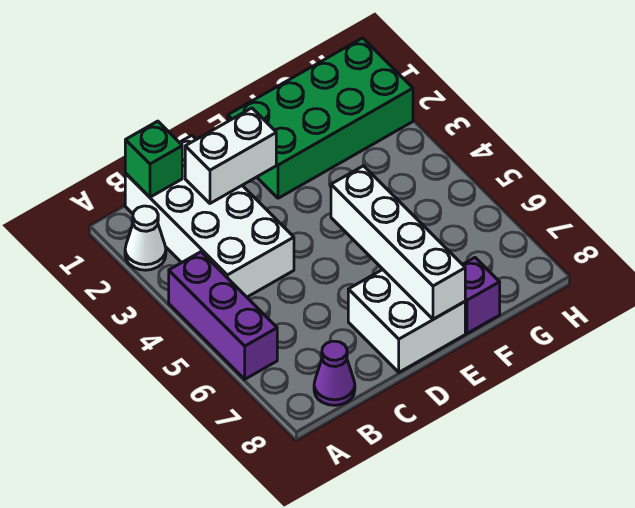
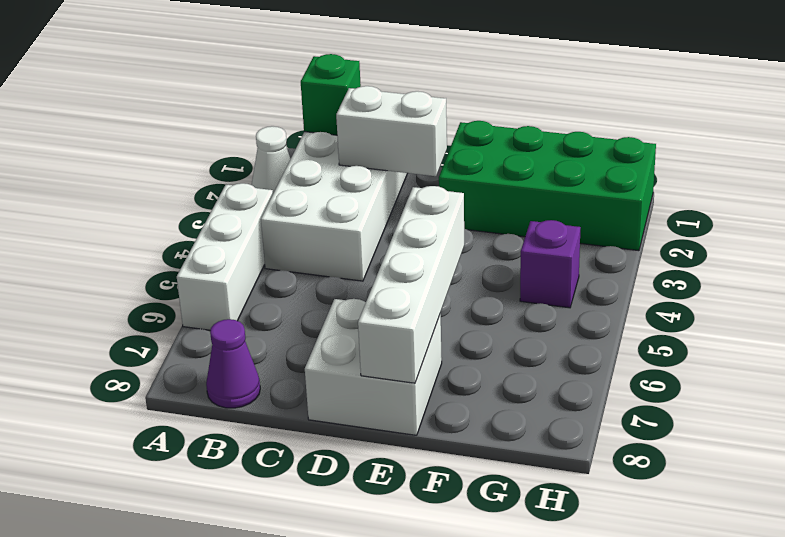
purple 1x3 brick [169,252,277,379] -> white 1x3 brick [177,183,273,330]
purple 1x1 brick [462,258,500,333] -> purple 1x1 brick moved to [520,220,581,308]

